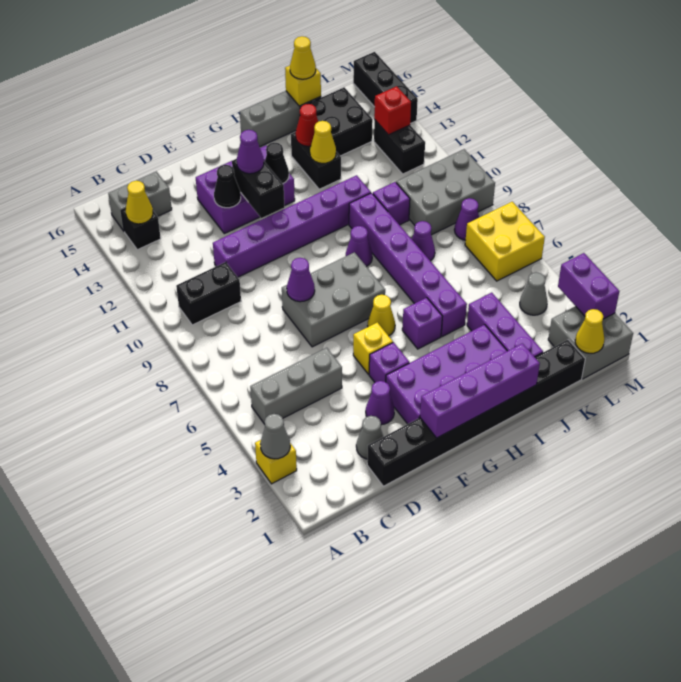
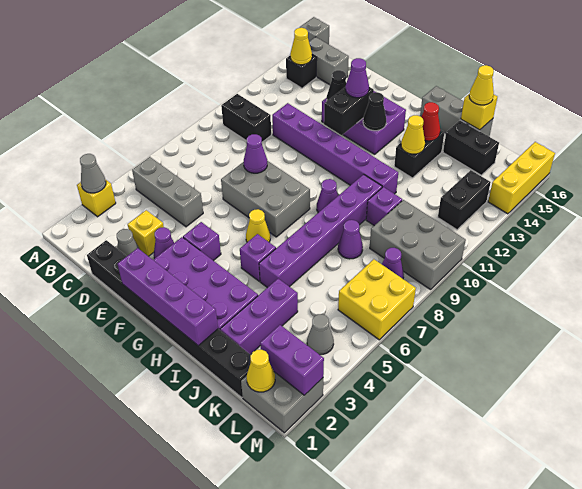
none -> grey 1x1 brick [300,17,329,44]
yellow 1x1 brick [353,322,393,374] -> yellow 1x1 brick moved to [128,210,164,256]
black 2x2 brick [308,87,373,156] -> black 1x2 brick [443,120,499,175]
red 1x1 brick [374,86,411,135] -> none
purple 1x2 brick [558,253,619,319] -> purple 1x2 brick turned to [260,325,324,395]
black 1x3 brick [353,52,418,124] -> yellow 1x3 brick [488,142,555,214]

